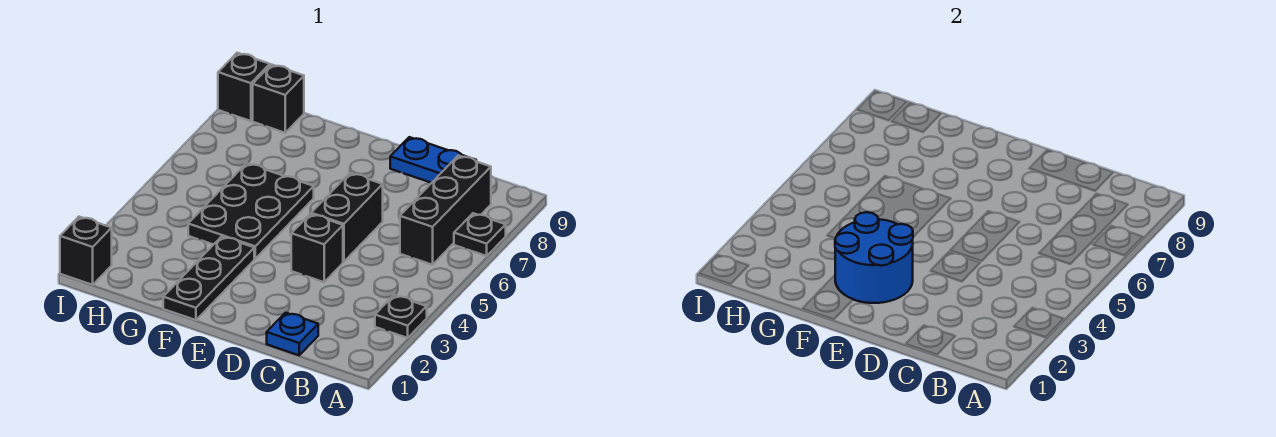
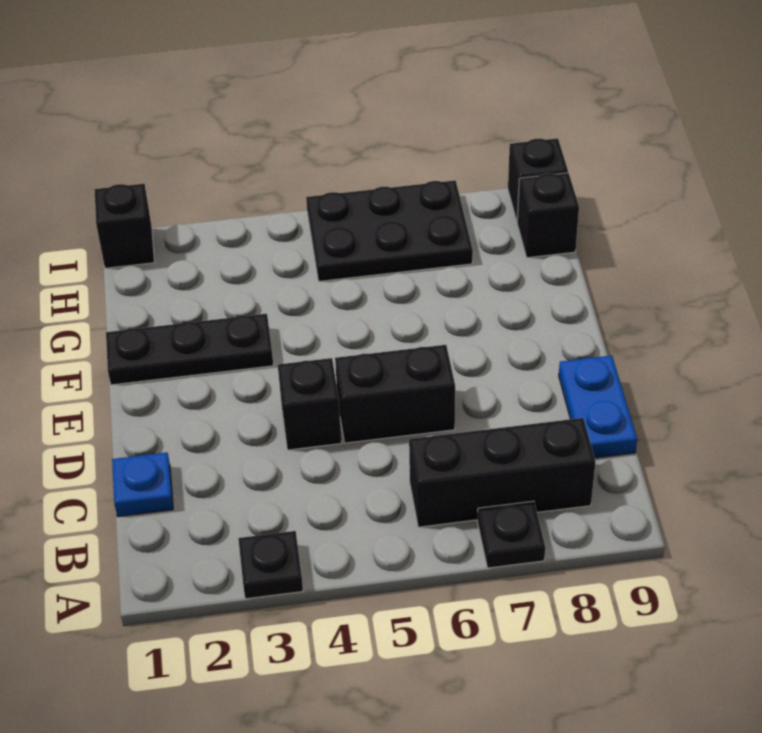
blue 2x2 round brick [835,212,913,303] -> none
black 2x3 plate [188,163,314,259] -> black 2x3 plate moved to [306,180,473,281]

